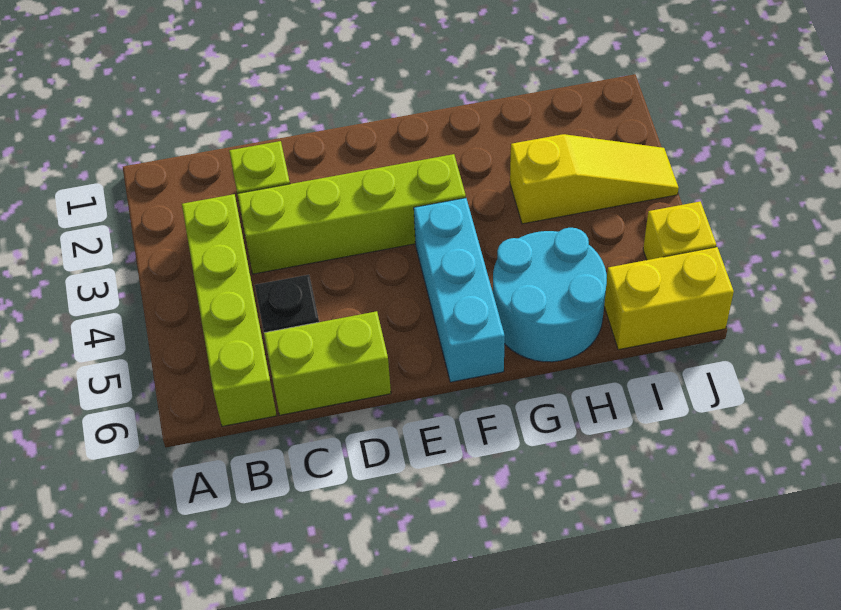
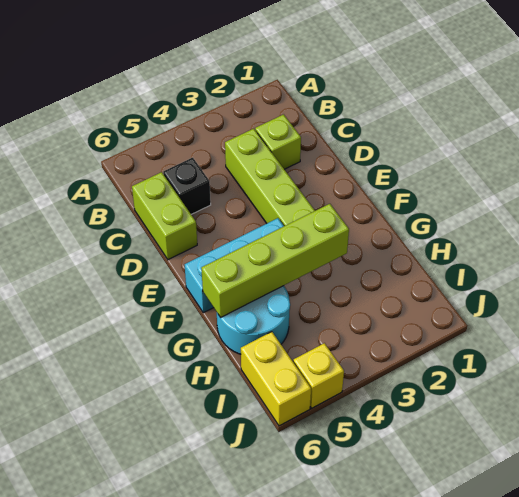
lime 1x4 brick [182,194,277,426] -> lime 1x4 brick moved to [201,204,349,317]
yellow 1x3 slope [510,134,679,224] -> none

